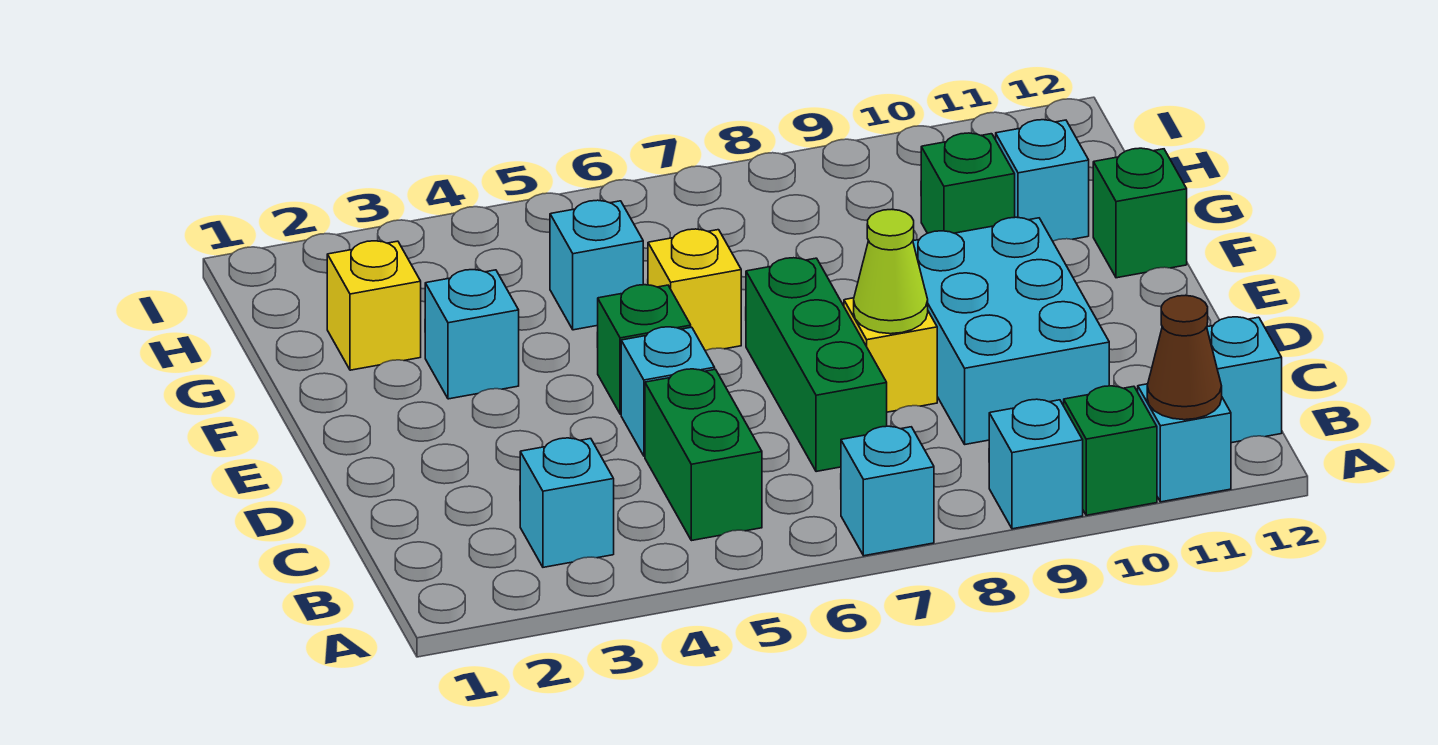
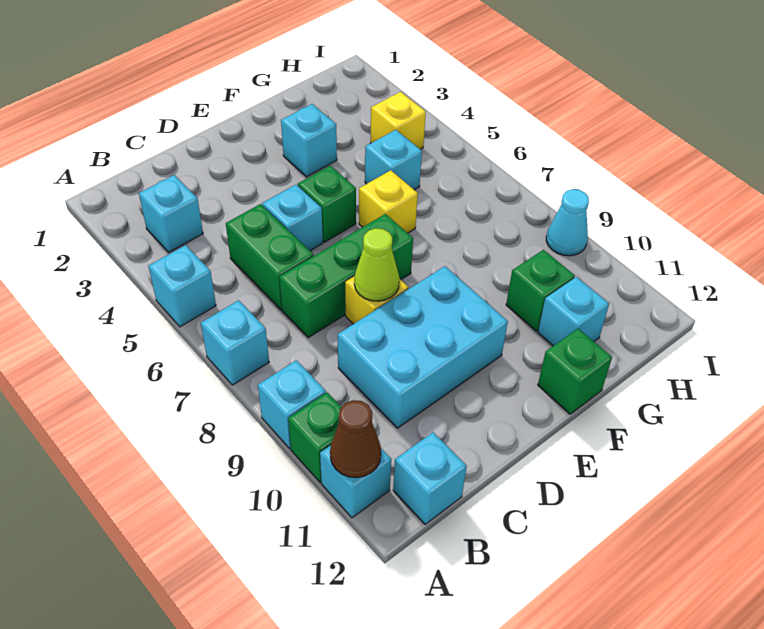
none -> cyan 1x1 brick [149,245,216,327]
green 1x2 brick [645,369,762,541] -> green 1x2 brick turned to [226,204,313,310]
yellow 1x1 brick [327,241,421,370] -> yellow 1x1 brick moved to [371,92,426,149]
none -> cyan 1x1 cone [546,189,589,256]

